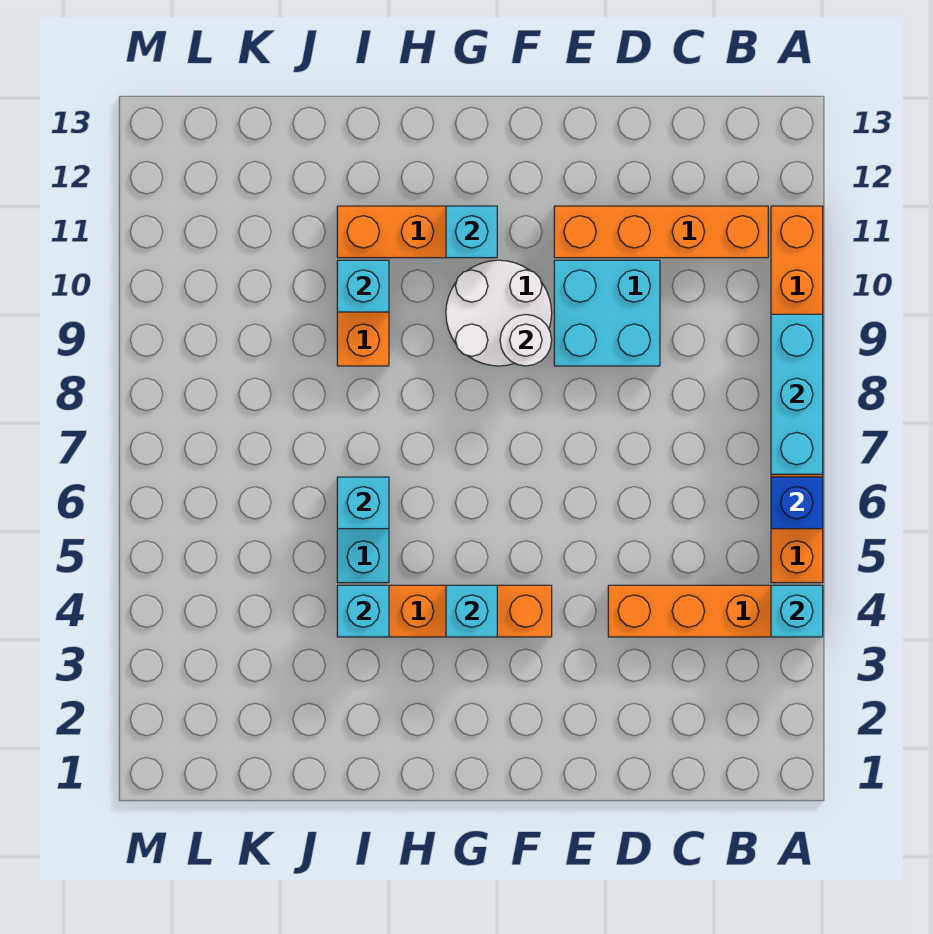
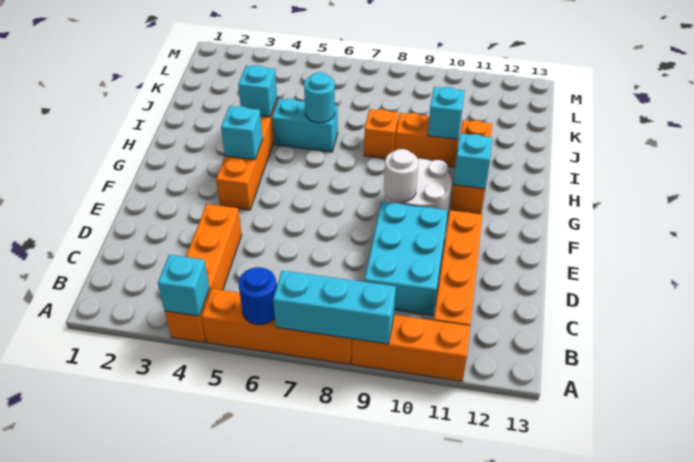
blue 1x1 brick [771,477,823,529] -> blue 1x1 round brick [238,267,277,325]
cyan 2x2 brick [554,260,660,366] -> cyan 2x3 brick [365,202,448,315]
cyan 1x1 brick [337,477,389,529] -> cyan 1x1 round brick [304,72,335,123]
none -> orange 1x1 brick [364,109,399,159]

